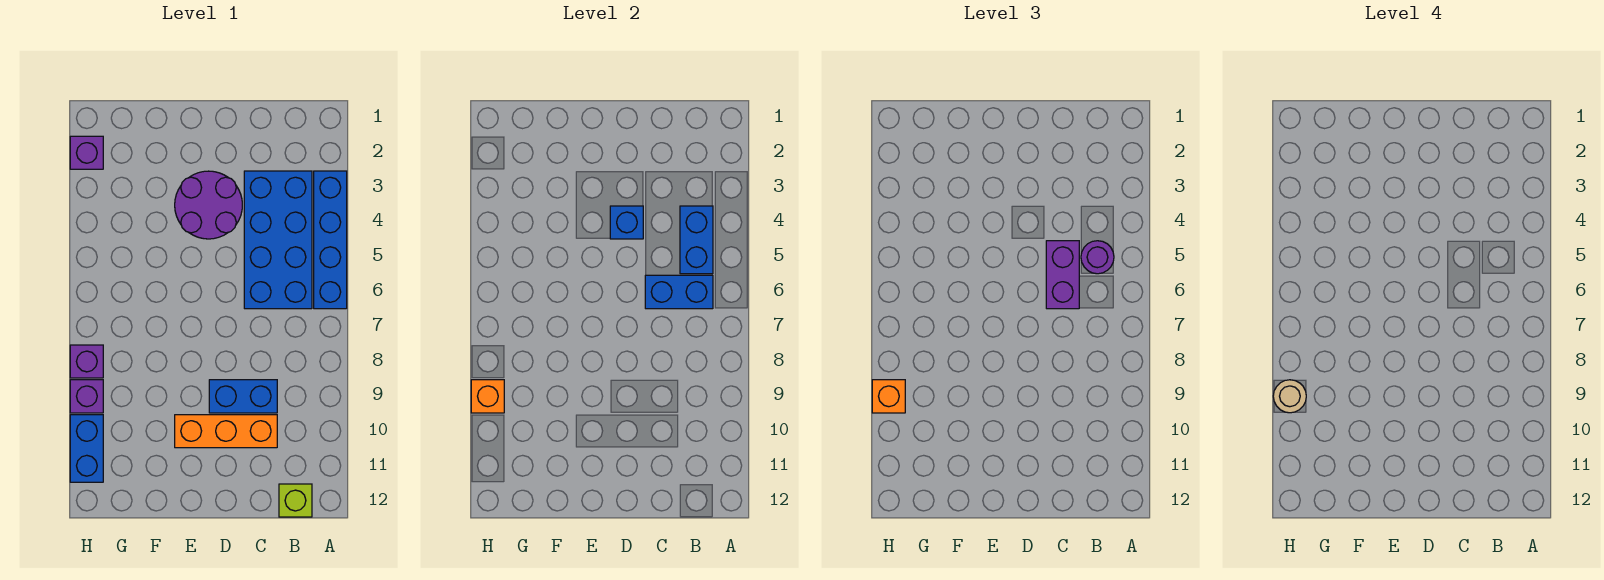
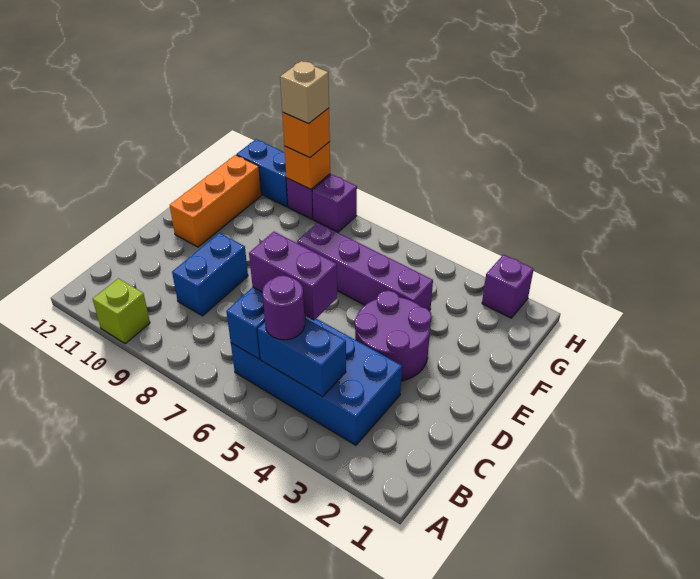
blue 1x4 brick [314,171,347,309] -> none
lime 1x1 brick [279,484,312,517] -> lime 1x1 brick moved to [93,278,150,344]
orange 1x3 brick [175,415,277,448] -> orange 1x3 brick moved to [170,155,261,247]
blue 1x1 brick [610,206,643,239] -> none
none -> purple 1x4 brick [297,223,433,311]
tan 1x1 round brick [1273,380,1306,413] -> tan 1x1 brick [280,61,329,124]

